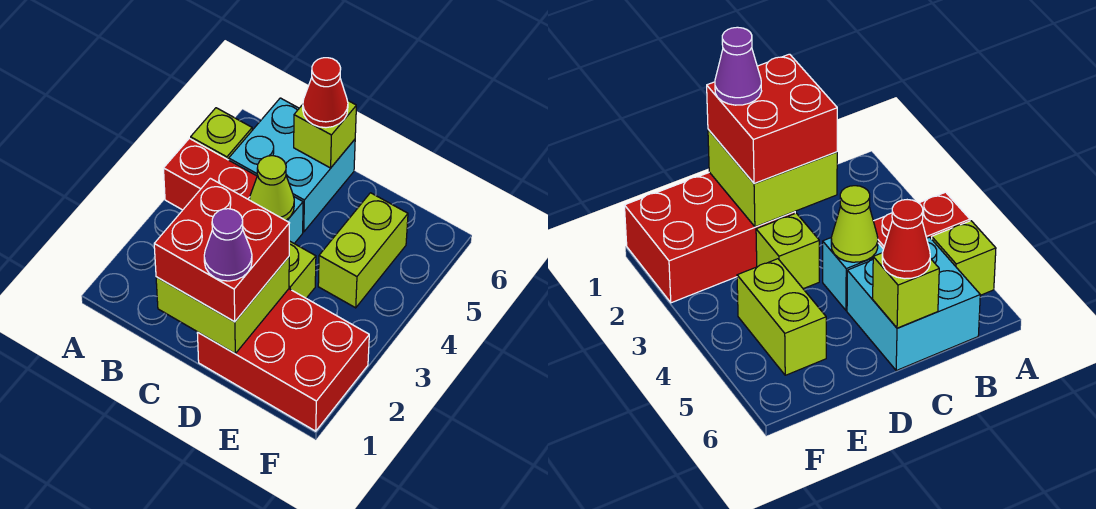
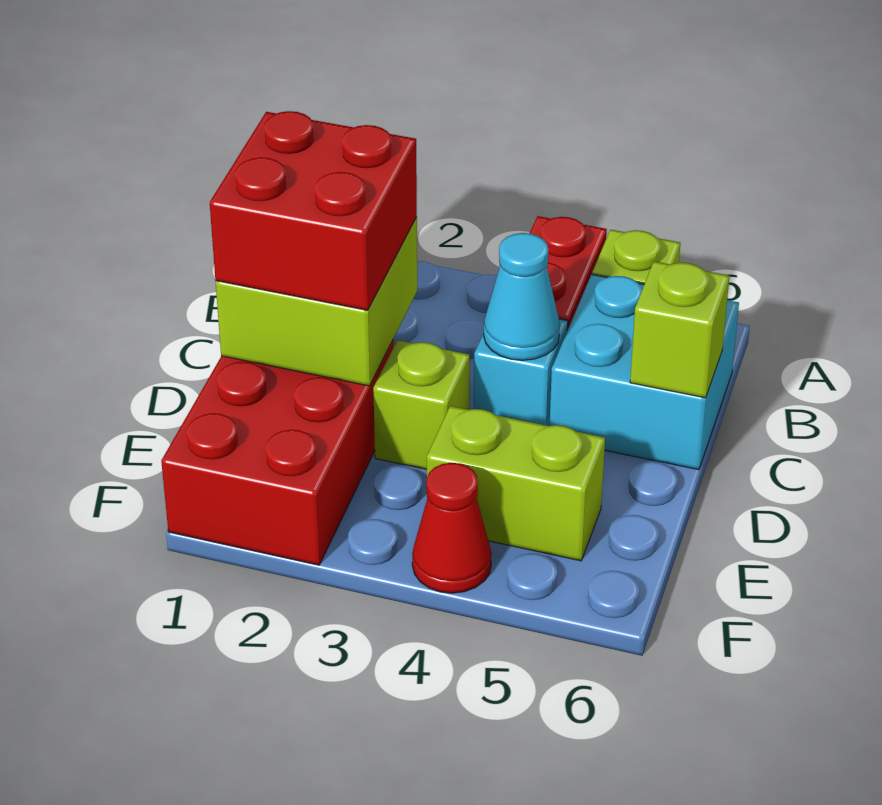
lime 1x1 cone [250,156,294,220] -> cyan 1x1 cone [484,233,560,360]
red 1x1 cone [303,58,348,128] -> red 1x1 cone moved to [412,463,492,593]
purple 1x1 cone [204,209,252,281] -> none

